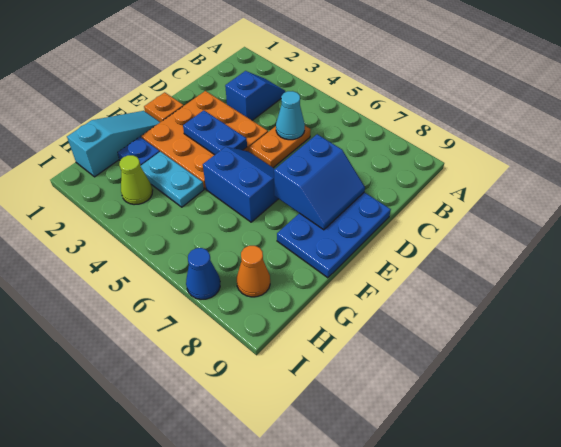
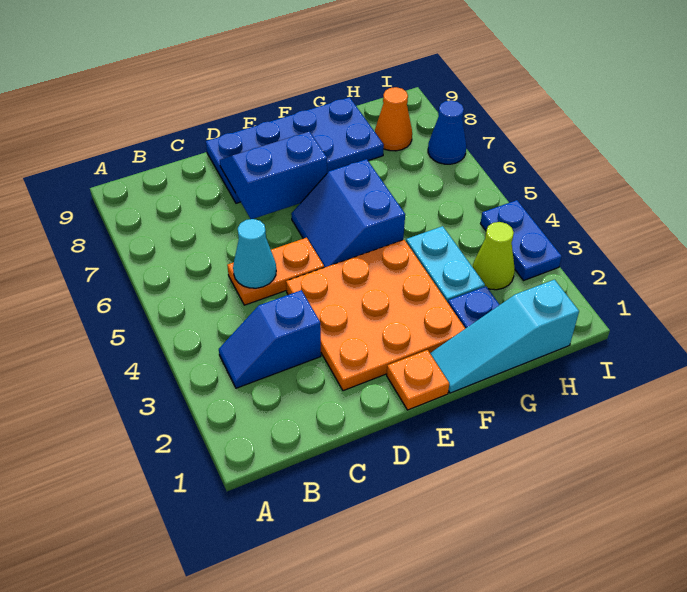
blue 2x3 plate [277,192,391,278] -> blue 2x4 plate [206,97,384,203]
blue 1x2 plate [183,110,247,155] -> blue 1x2 plate moved to [481,200,562,280]

